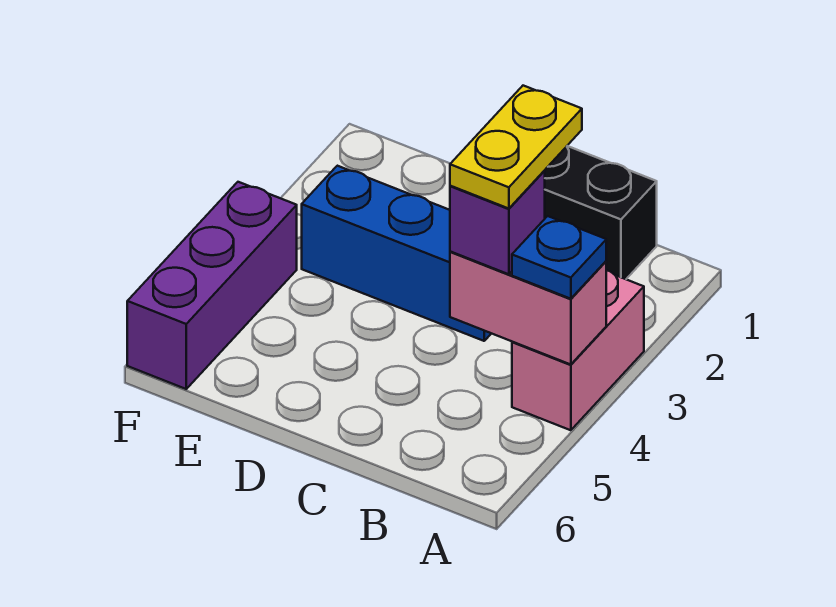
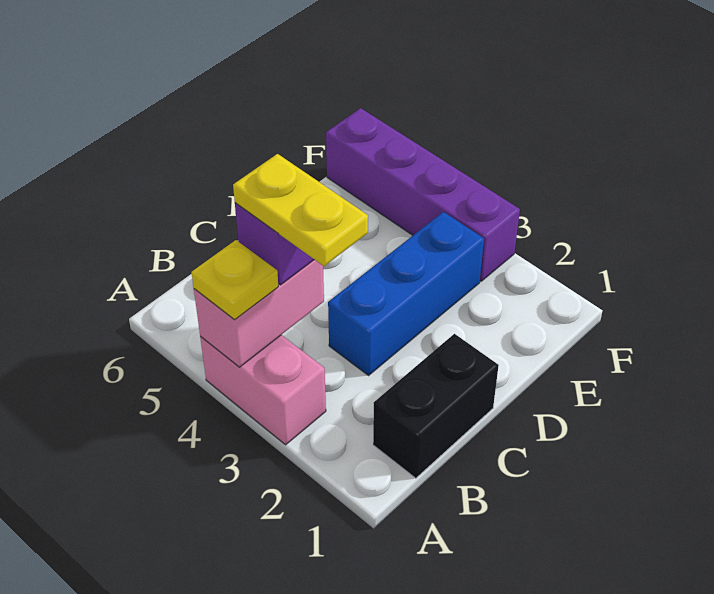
blue 1x1 plate [512,216,606,299] -> yellow 1x1 plate [191,240,278,320]
purple 1x3 brick [127,182,297,389] -> purple 1x4 brick [326,108,520,281]

